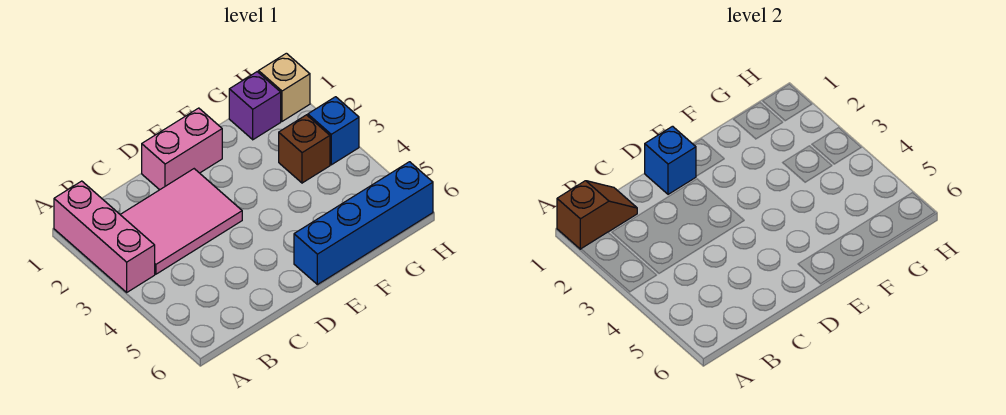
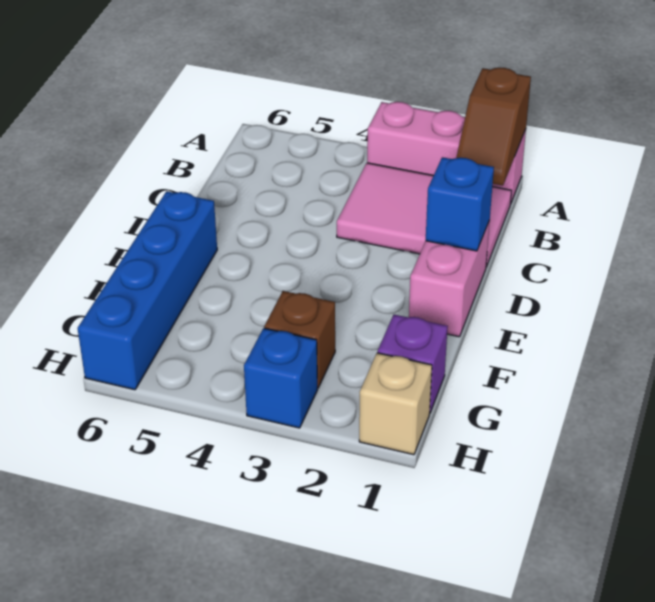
pink 2x3 tile [120,169,242,274] -> pink 2x3 tile turned to [337,163,511,267]

